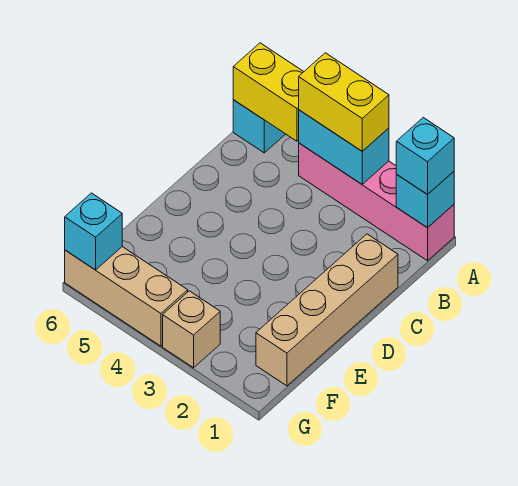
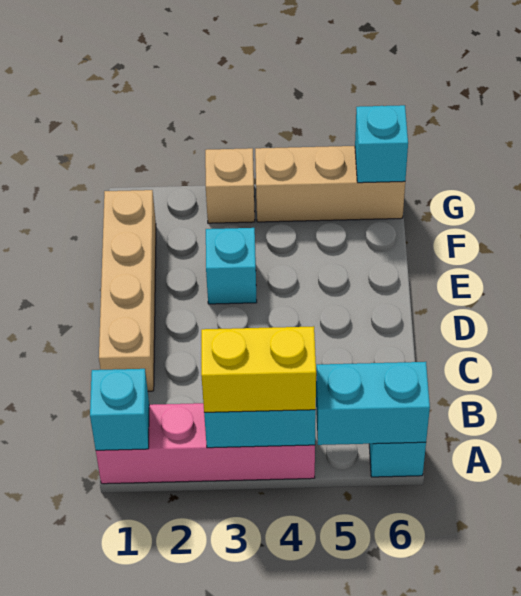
cyan 1x1 brick [396,118,454,195] -> cyan 1x1 brick moved to [206,228,257,304]
yellow 1x2 brick [233,43,304,141] -> cyan 1x2 brick [316,362,430,445]

